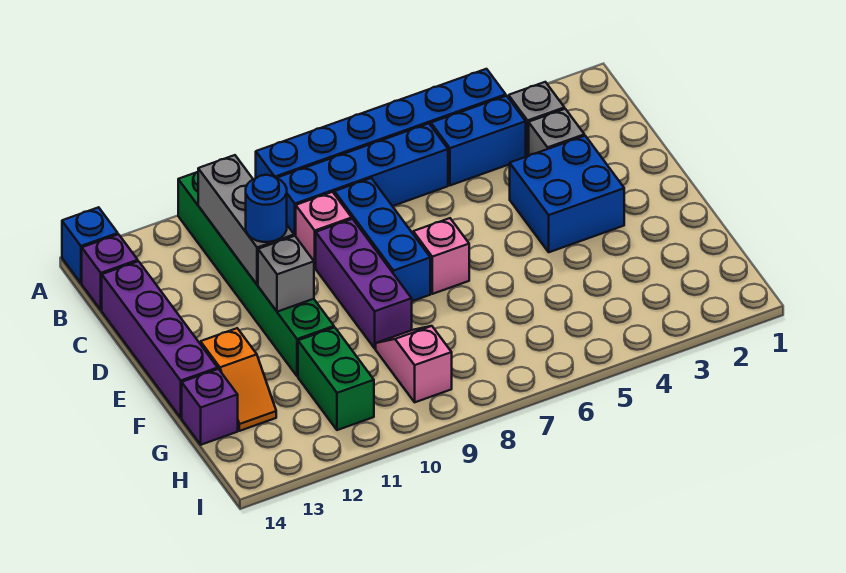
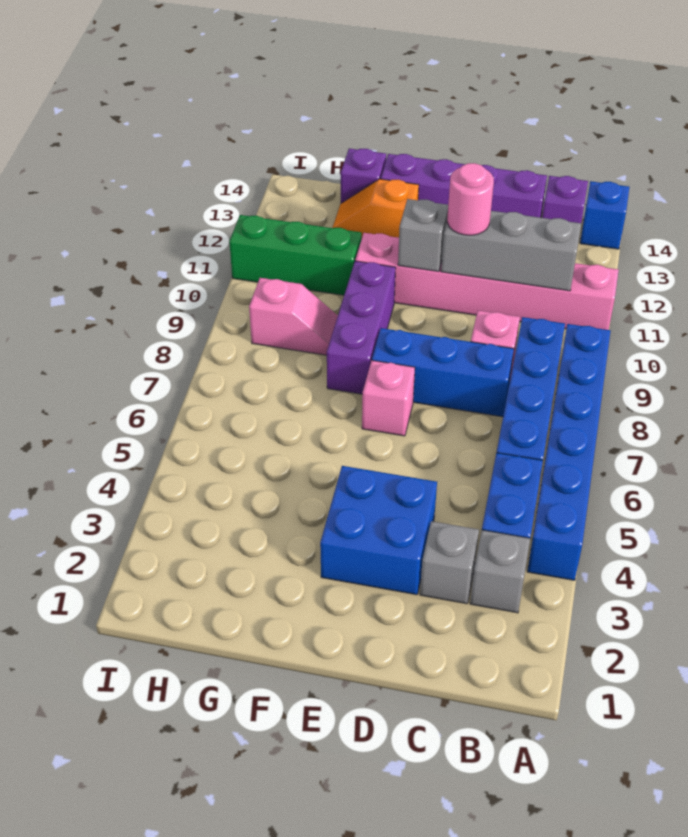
green 1x6 brick [178,172,334,376] -> pink 1x6 brick [355,233,619,330]
purple 1x3 brick [316,219,412,348] -> purple 1x3 brick turned to [327,261,396,394]
blue 1x1 round brick [246,175,287,242] -> pink 1x1 round brick [447,163,494,235]
green 1x2 brick [298,327,374,430] -> green 1x3 brick [229,215,362,295]

